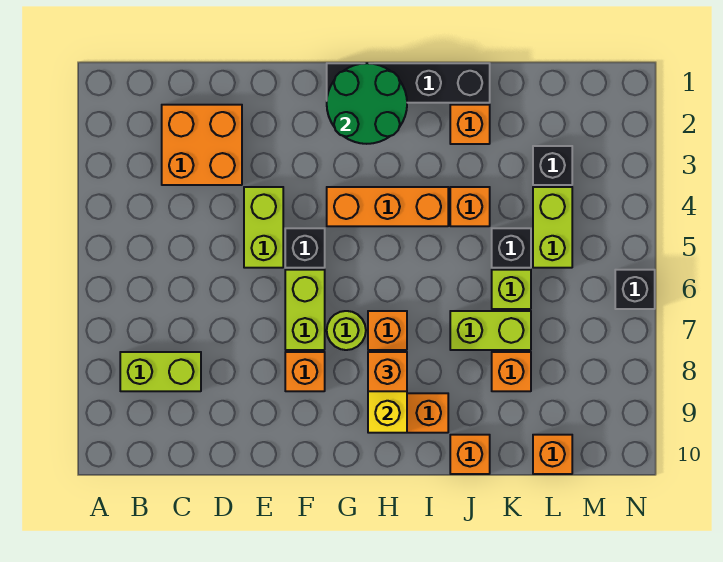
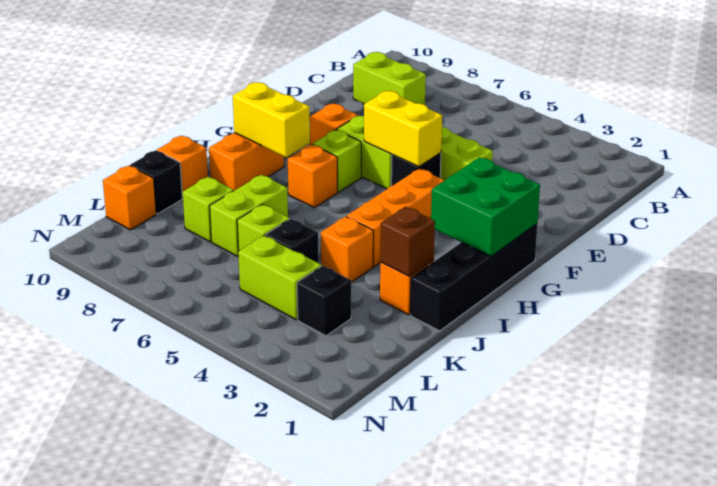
lime 1x2 brick [120,352,201,391] -> lime 1x2 brick turned to [353,52,426,105]
orange 2x2 brick [162,105,242,185] -> none
none -> yellow 1x2 brick [364,91,442,167]
green 2x2 round brick [327,63,407,144] -> green 2x2 brick [431,157,540,256]
lime 1x1 round brick [327,311,366,350] -> lime 1x1 brick [312,130,361,192]
orange 1x1 brick [368,352,407,391] -> none
none -> brown 1x1 brick [380,207,435,277]
orange 1x1 brick [492,352,531,391] -> lime 1x1 brick [183,177,234,242]
black 1x1 brick [615,270,655,309] -> black 1x1 brick moved to [130,150,183,214]

